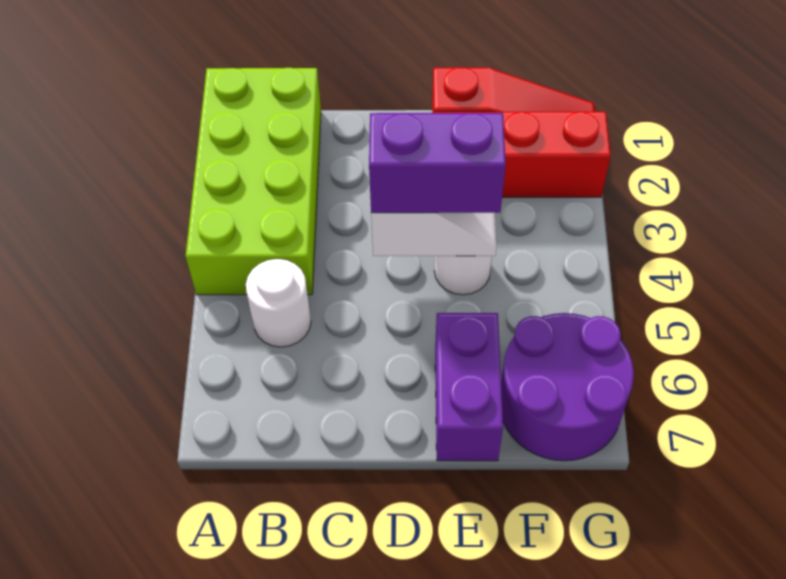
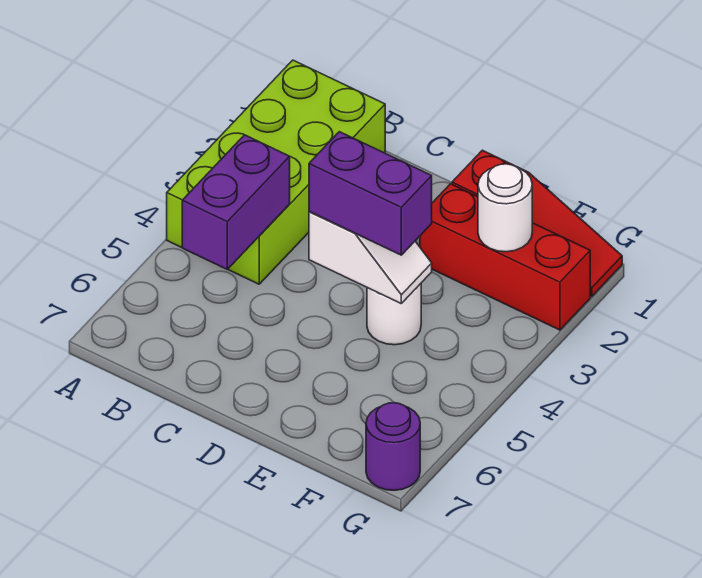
white 1x1 round brick [246,259,311,347] -> white 1x1 round brick moved to [478,164,532,252]
purple 1x2 brick [435,313,503,461] -> purple 1x2 brick moved to [182,135,290,270]
purple 2x2 round brick [501,313,634,461] -> purple 1x1 round brick [366,403,420,490]

